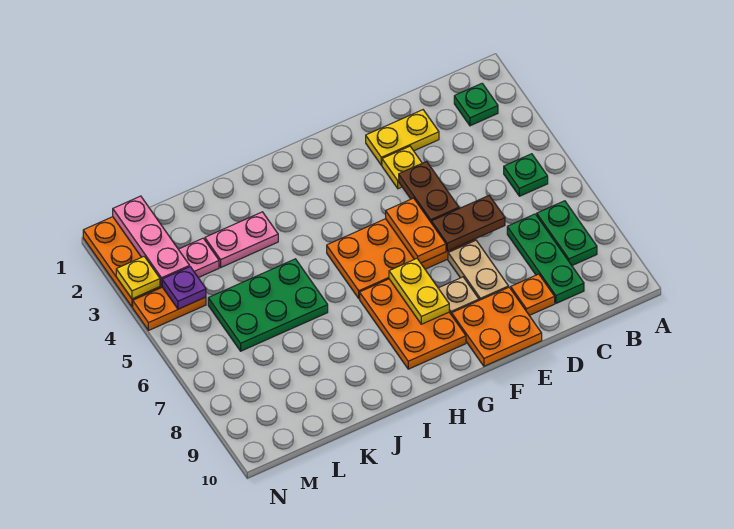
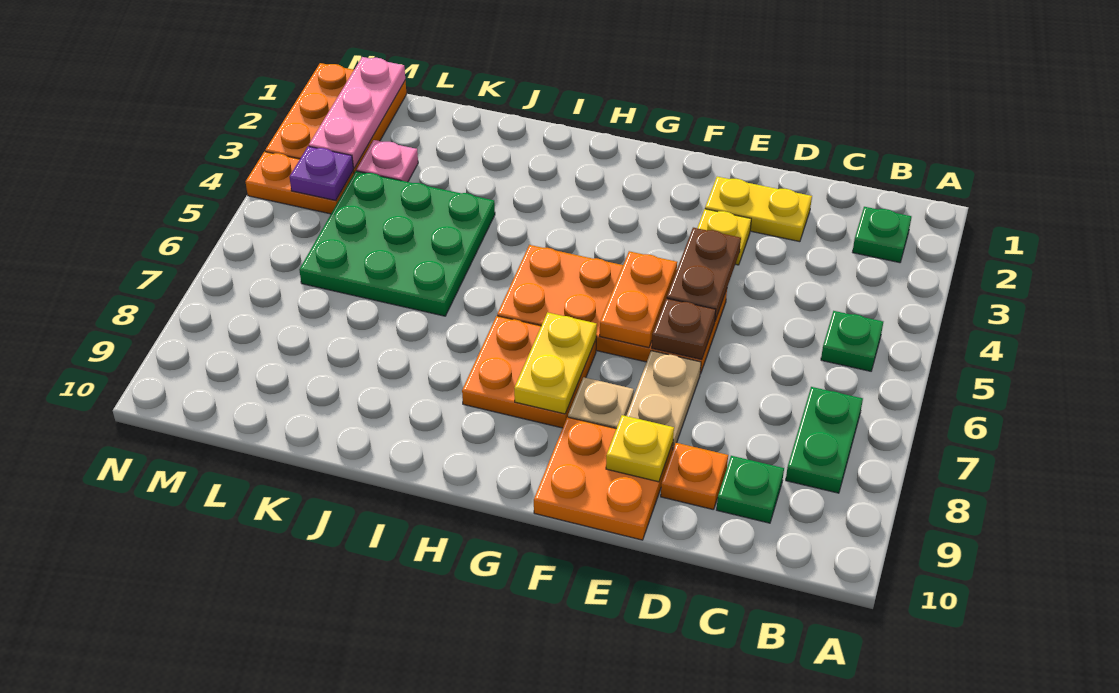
green 1x3 plate [507,214,584,303] -> green 1x1 plate [717,456,784,523]
brown 1x2 plate [432,196,505,251] -> brown 1x1 plate [652,298,716,360]
orange 2x3 plate [360,279,466,369] -> orange 2x2 plate [462,316,596,428]
pink 1x2 plate [205,212,278,267] -> none
green 2x3 plate [208,259,328,351] -> green 3x3 plate [299,171,495,316]
yellow 1x1 plate [116,257,160,299] -> yellow 1x1 plate moved to [606,415,674,482]

